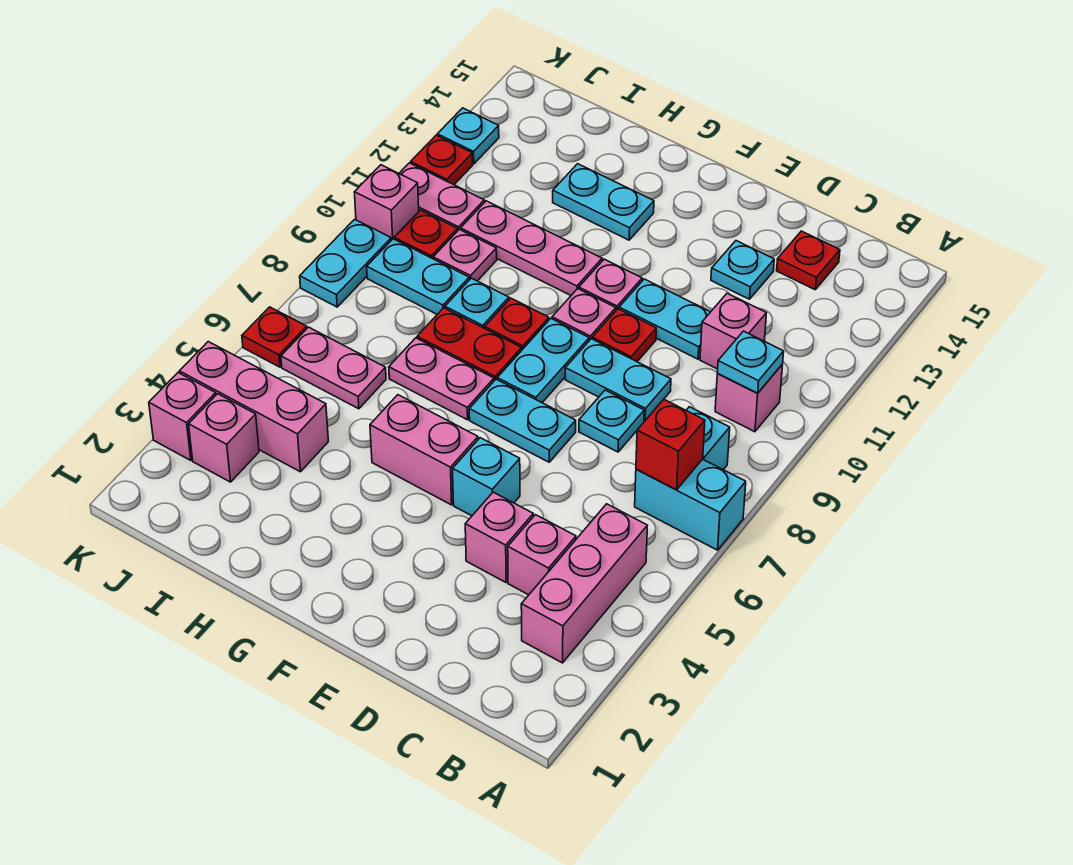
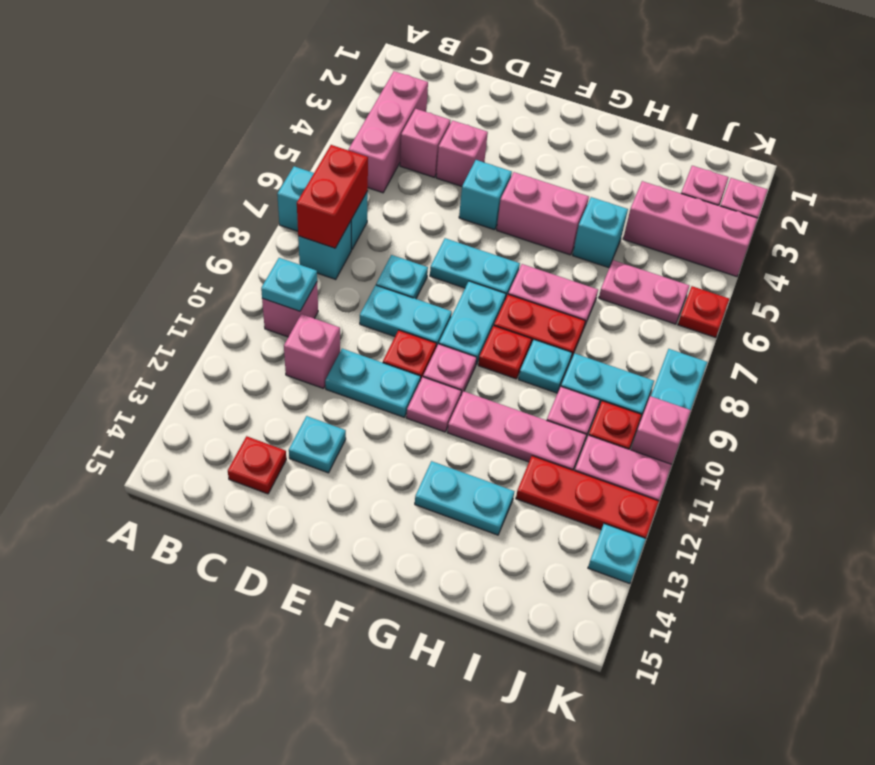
red 1x1 brick [636,399,705,490] -> red 1x2 brick [297,145,368,248]
none -> cyan 1x1 brick [573,197,628,268]
red 1x1 plate [411,135,473,185] -> red 1x3 plate [516,456,659,538]

